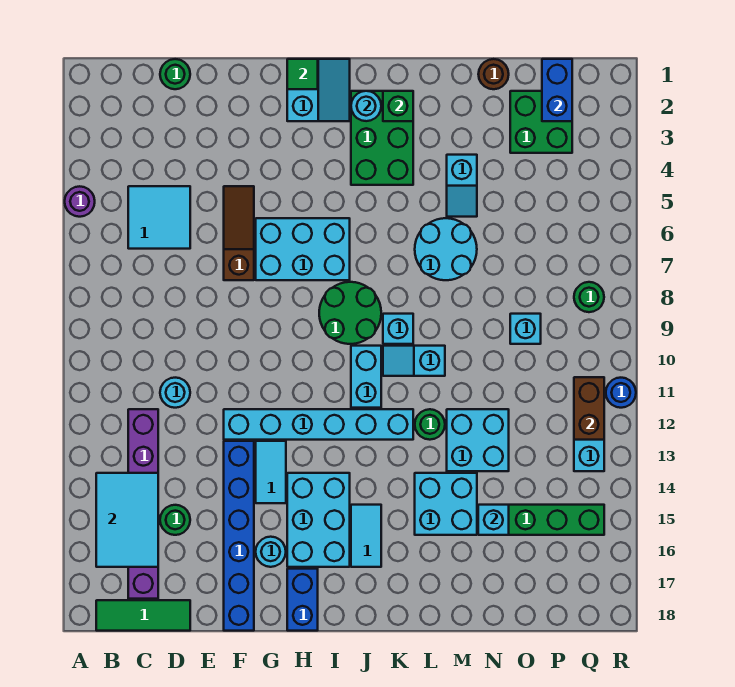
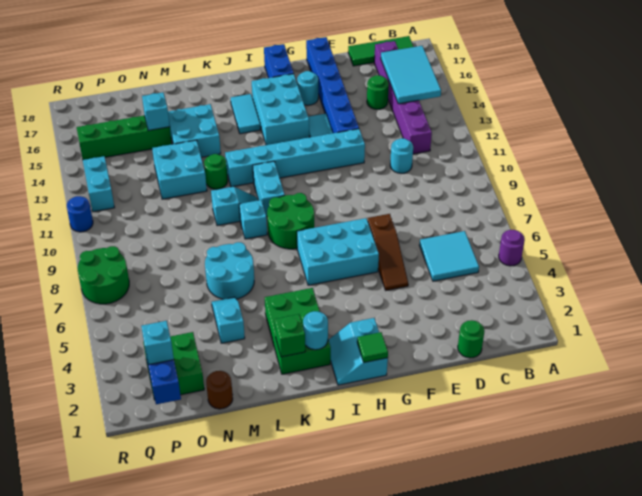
cyan 1x1 brick [510,314,541,344] -> cyan 1x1 brick moved to [141,321,174,365]
green 1x1 round brick [574,282,604,312] -> green 2x2 round brick [77,246,129,304]
brown 1x2 brick [574,377,604,440] -> none

